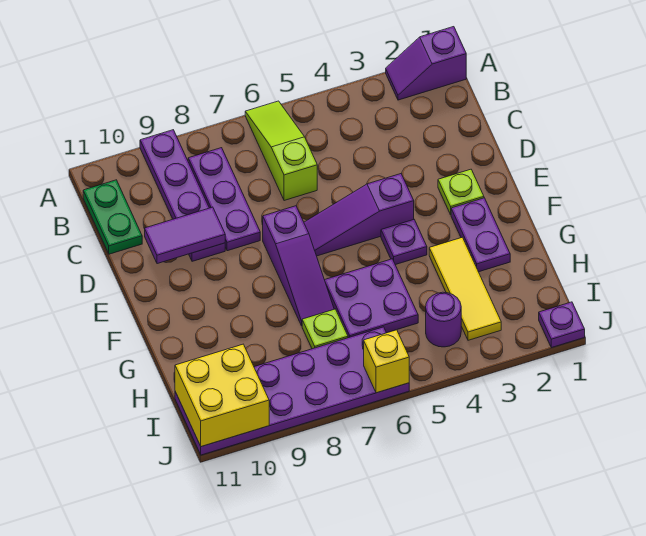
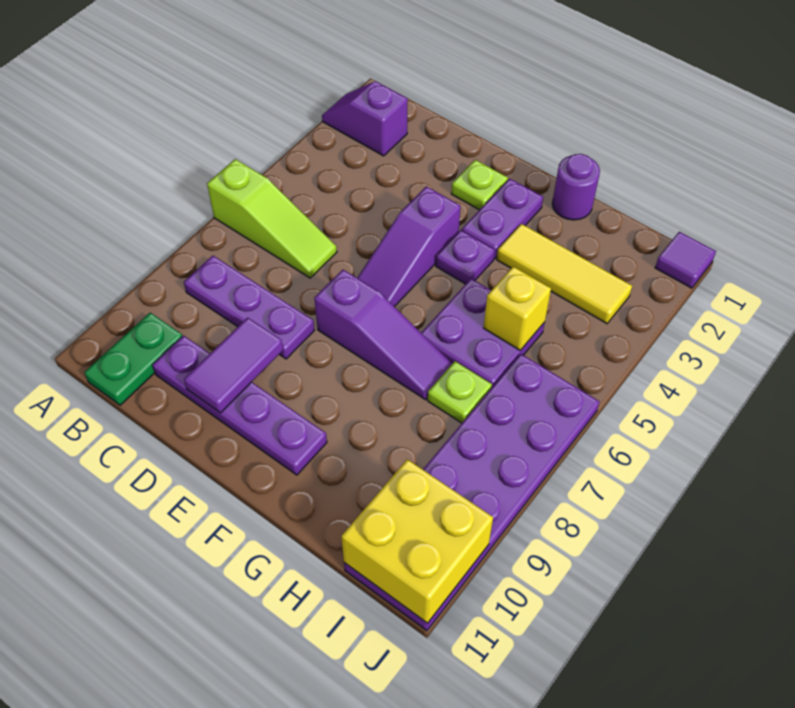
purple 1x2 slope [386,27,466,100] -> purple 1x2 slope turned to [322,81,408,156]
lime 1x3 slope [245,101,317,201] -> lime 1x3 slope turned to [207,159,337,278]
purple 1x4 plate [140,130,225,261] -> purple 1x4 plate moved to [152,336,327,475]
green 1x2 plate [83,180,142,254] -> green 1x2 plate turned to [84,313,182,405]
purple 1x2 plate [451,198,510,272] -> purple 1x2 plate turned to [462,179,543,259]
purple 1x1 round brick [426,292,461,347] -> purple 1x1 round brick moved to [552,154,600,220]
purple 1x1 plate [539,302,585,348] -> purple 1x1 tile [655,232,716,288]
yellow 1x1 brick [364,330,409,393] -> yellow 1x1 brick moved to [484,266,551,350]

